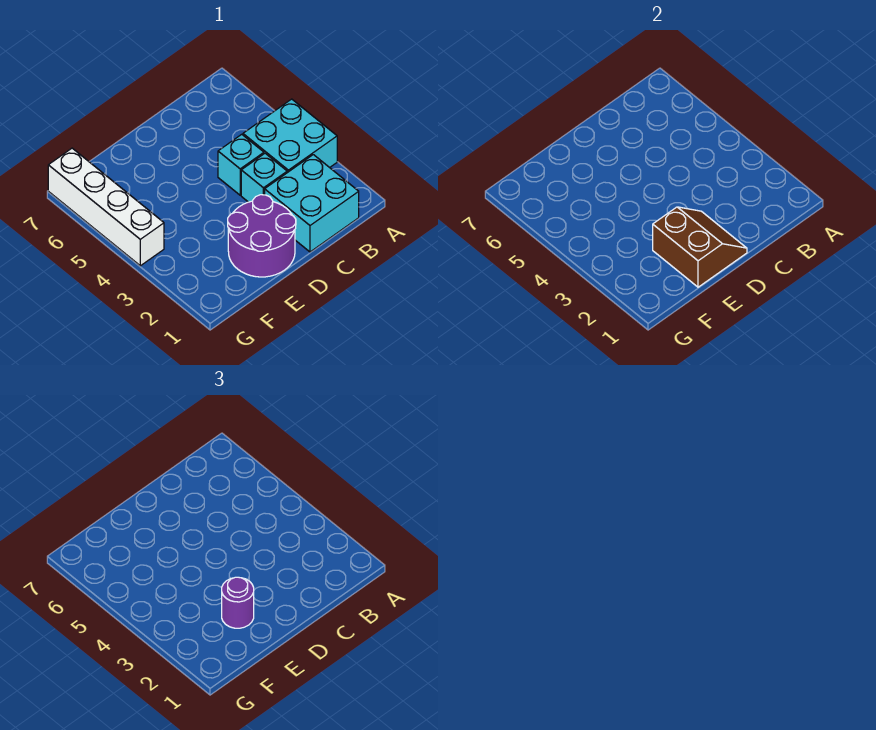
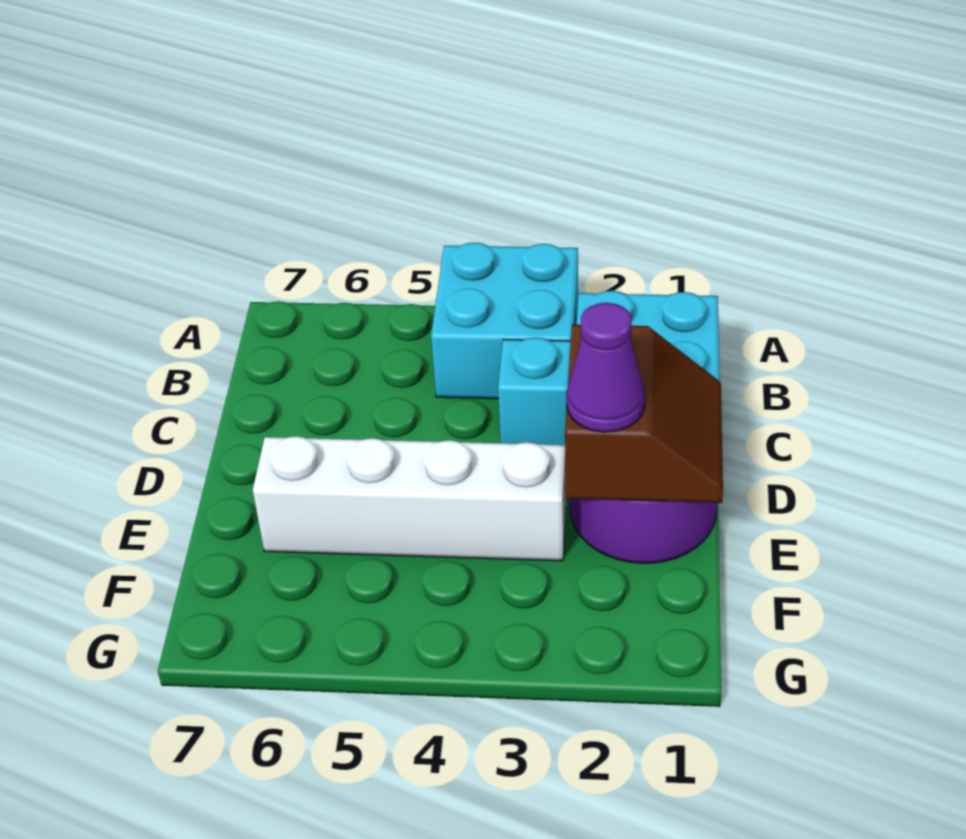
cyan 1x1 brick [218,134,264,195] -> none
brown 2x2 slope [653,207,747,287] -> brown 2x2 slope turned to [565,324,723,503]
purple 1x1 round brick [222,577,254,628] -> purple 1x1 cone [567,303,645,432]
white 1x4 brick [48,148,164,266] -> white 1x4 brick moved to [253,436,566,561]

